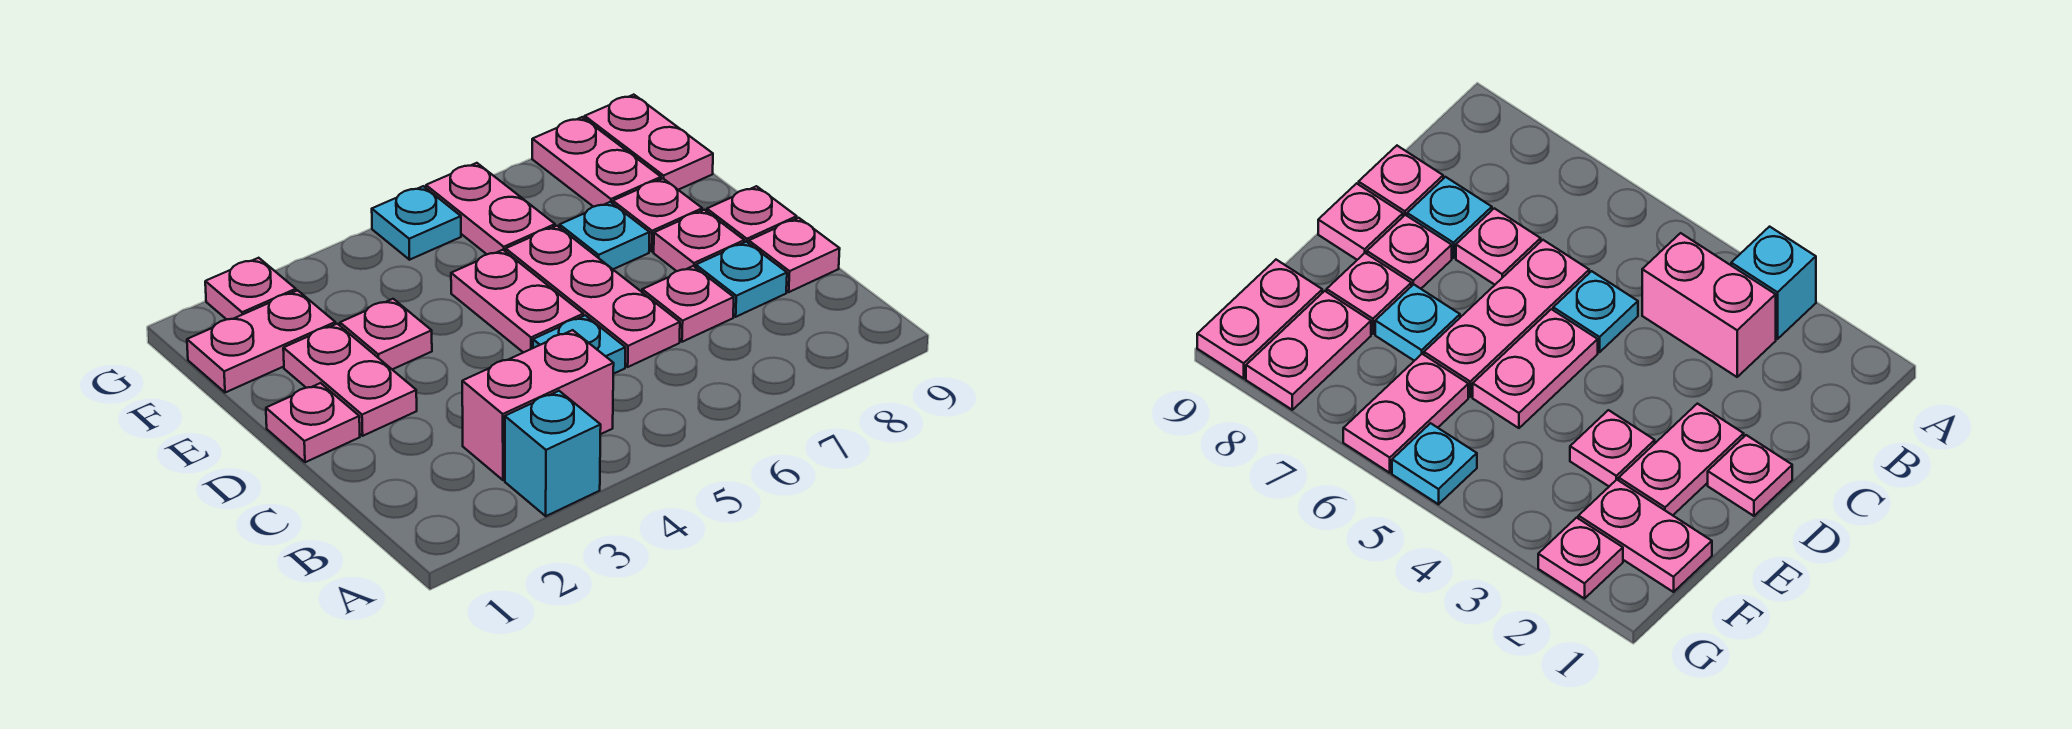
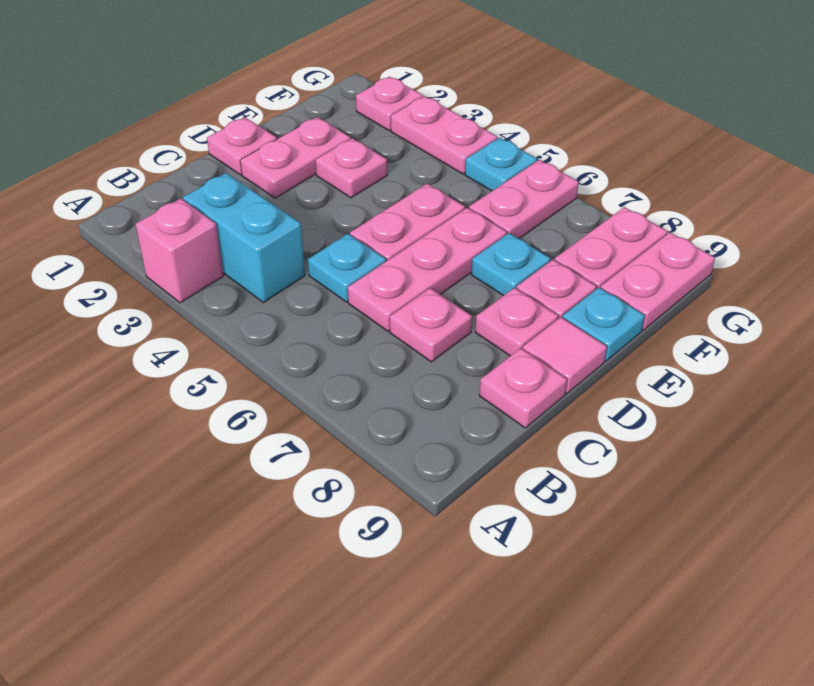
cyan 1x1 brick [505,391,601,516] -> pink 1x1 brick [135,198,224,303]
pink 1x2 brick [462,330,614,480] -> cyan 1x2 brick [183,173,305,302]
cyan 1x1 plate [696,242,787,317] -> cyan 1x1 plate moved to [562,288,645,361]
pink 1x1 plate [707,186,797,243] -> pink 1x1 tile [522,317,607,394]
pink 1x2 plate [187,290,335,393] -> pink 1x2 plate moved to [391,96,497,174]

